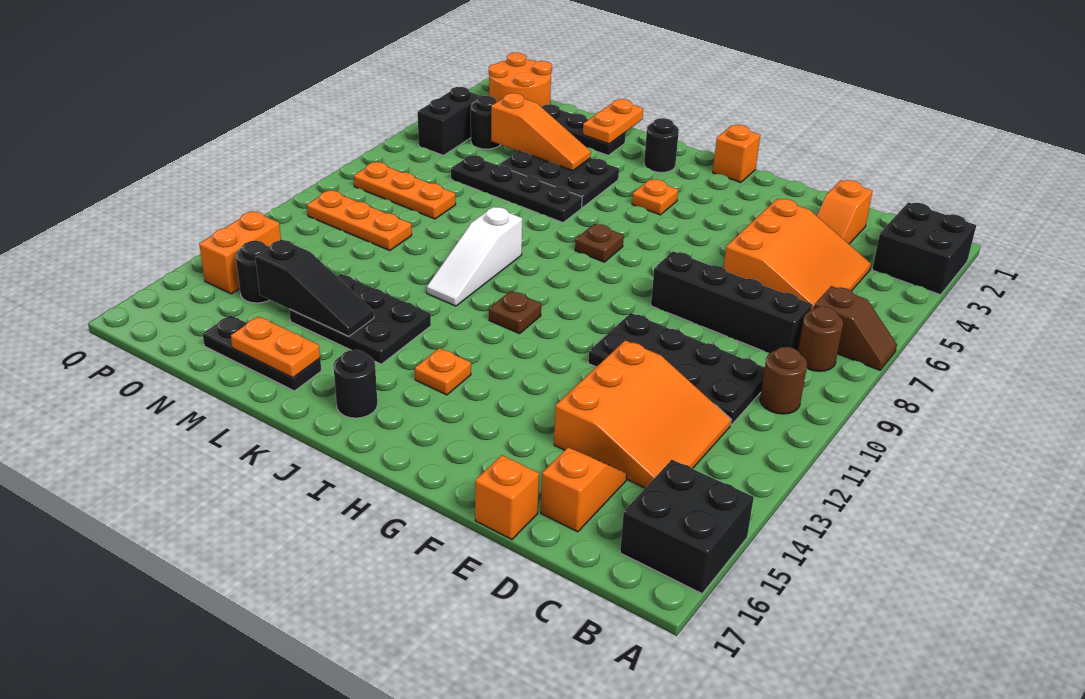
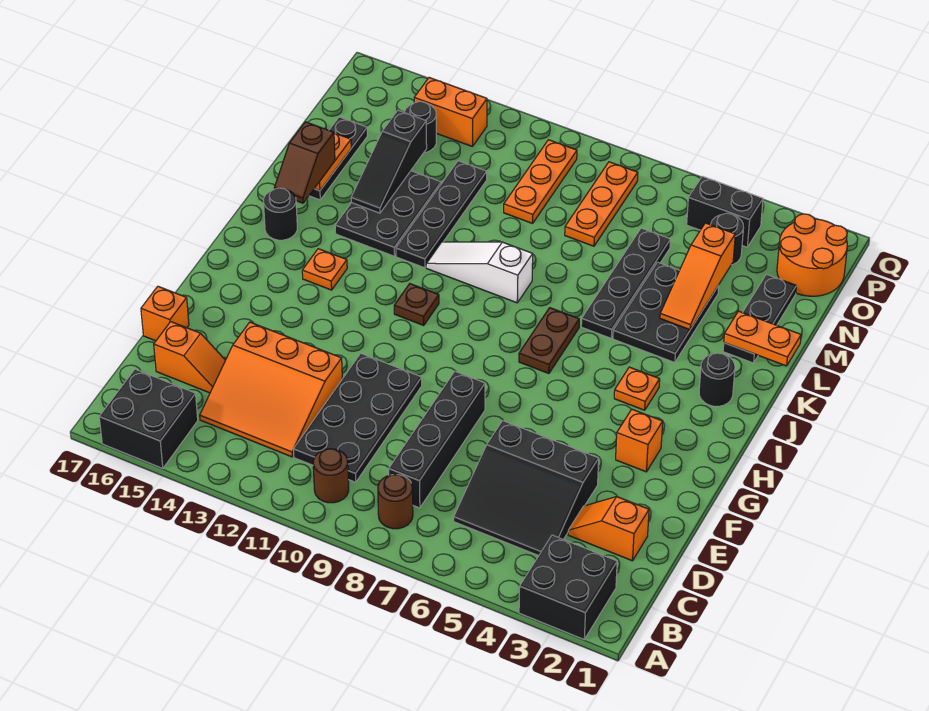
brown 1x2 slope [814,286,897,370] -> brown 1x2 slope moved to [274,122,335,203]
orange 3x3 slope [724,199,871,311] -> black 3x3 slope [454,421,599,556]
orange 1x1 brick [713,125,760,182] -> orange 1x1 brick moved to [616,409,663,472]
brown 1x1 plate [575,224,624,262] -> brown 1x2 plate [519,308,579,374]
none -> black 1x4 plate [396,161,487,268]

